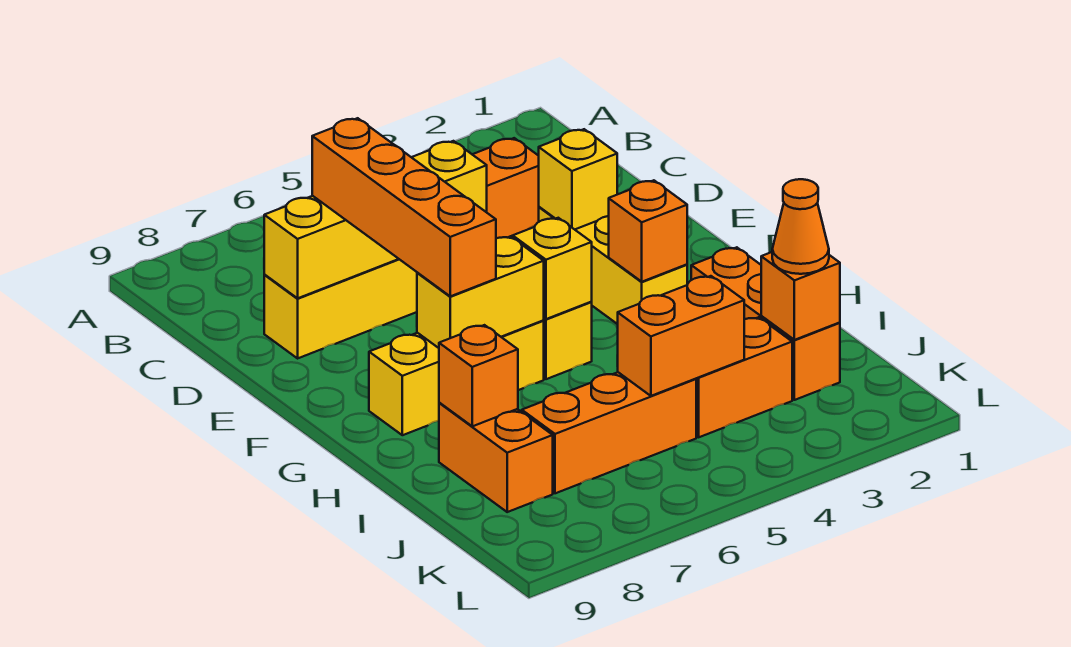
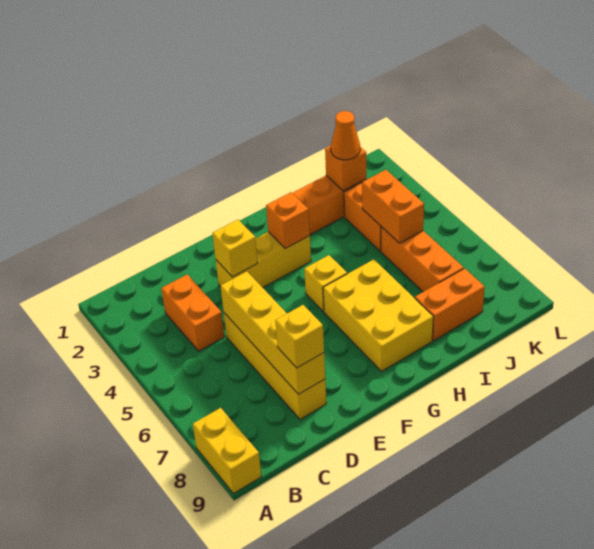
orange 1x4 brick [312,118,496,296] -> none
yellow 1x1 brick [513,218,592,319] -> yellow 1x1 brick moved to [275,305,324,368]
yellow 1x3 brick [369,321,544,435] -> yellow 2x3 brick [323,259,433,371]
yellow 1x2 brick [417,236,544,348] -> yellow 1x2 brick moved to [193,408,261,494]
orange 1x1 brick [439,325,518,426] -> none

